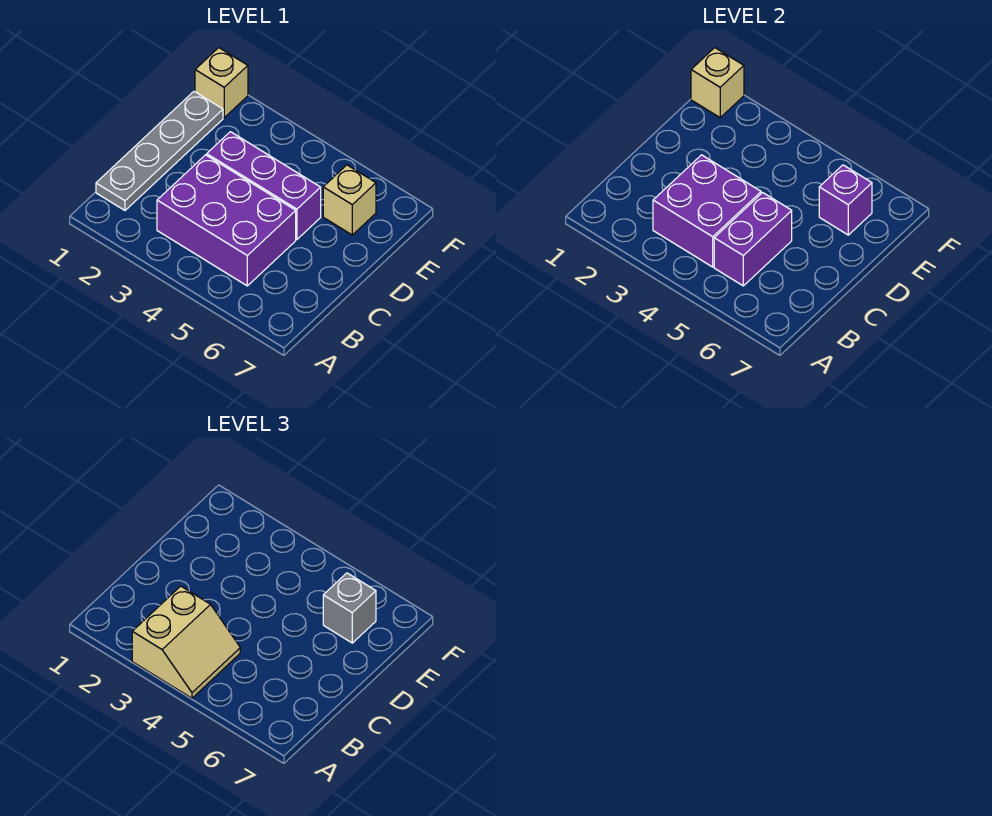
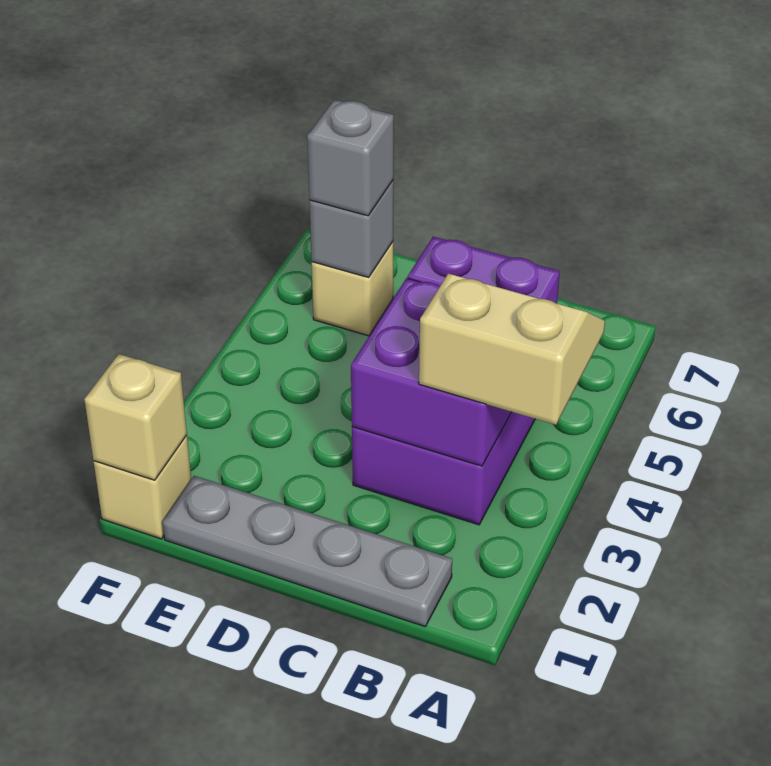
purple 1x3 brick [207,132,321,239] -> none
purple 1x1 brick [819,165,872,235] -> grey 1x1 brick [310,180,394,277]

